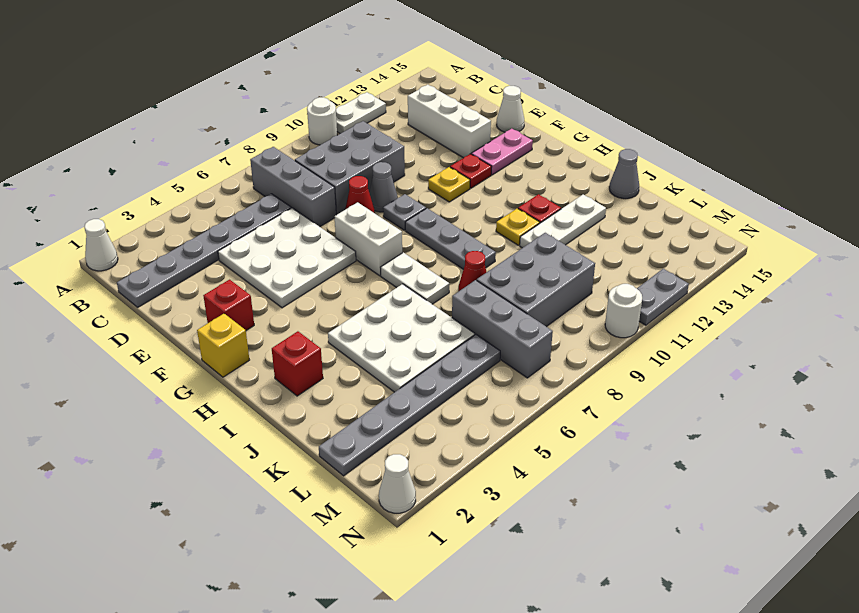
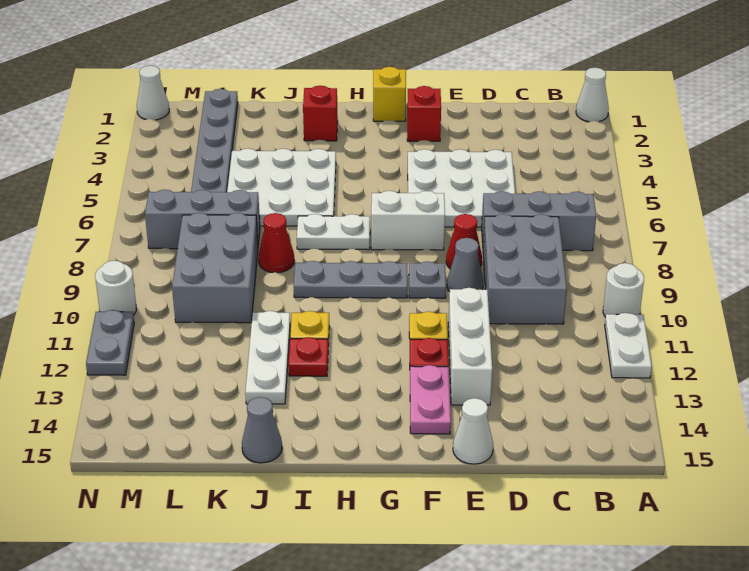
grey 1x6 plate [117,194,291,307] -> none
white 1x3 brick [408,85,491,158] -> white 1x3 brick turned to [448,288,492,405]

